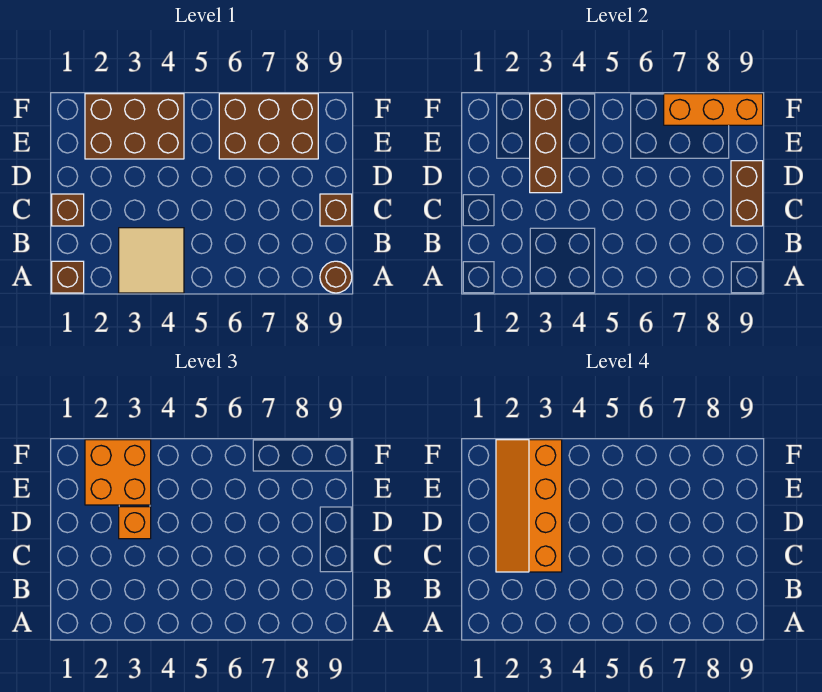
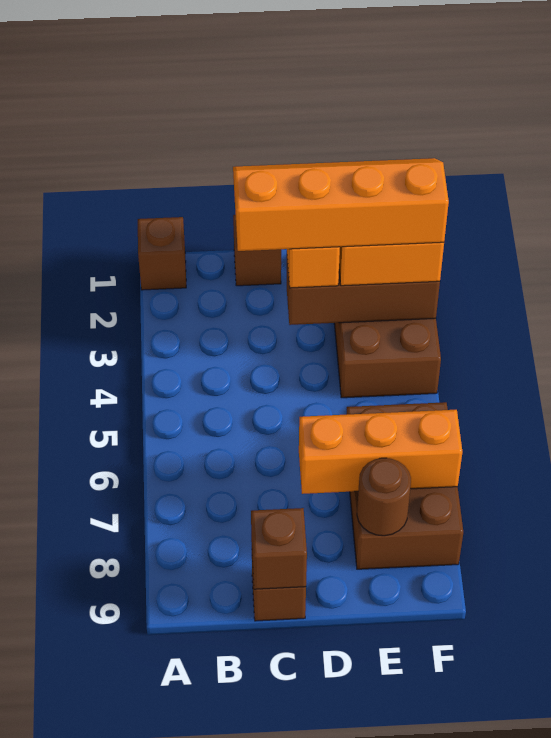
tan 2x2 tile [119,228,184,293] -> none
brown 1x1 round brick [320,261,352,293] -> brown 1x1 round brick moved to [357,458,411,536]
brown 1x2 brick [731,161,763,226] -> brown 1x1 brick [251,508,307,589]
orange 1x3 brick [664,94,763,125] -> orange 1x3 brick turned to [299,410,462,494]

